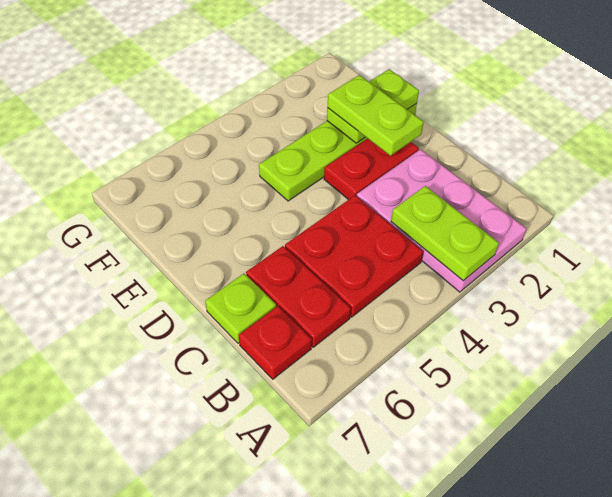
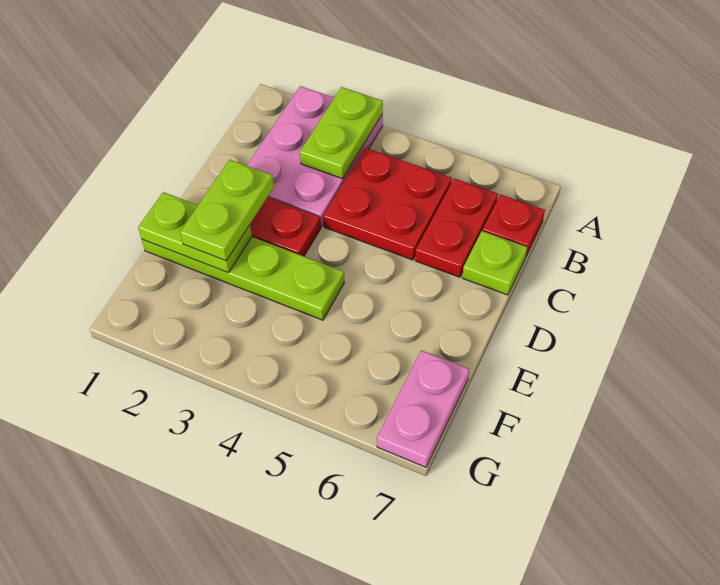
none -> pink 1x2 plate [377,350,469,467]

